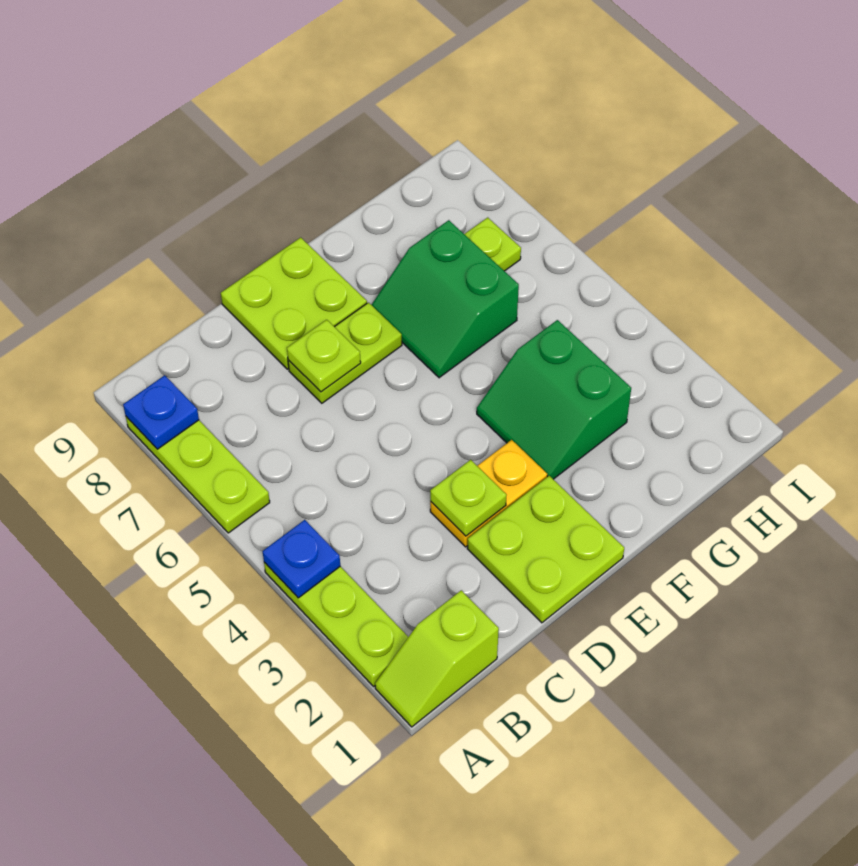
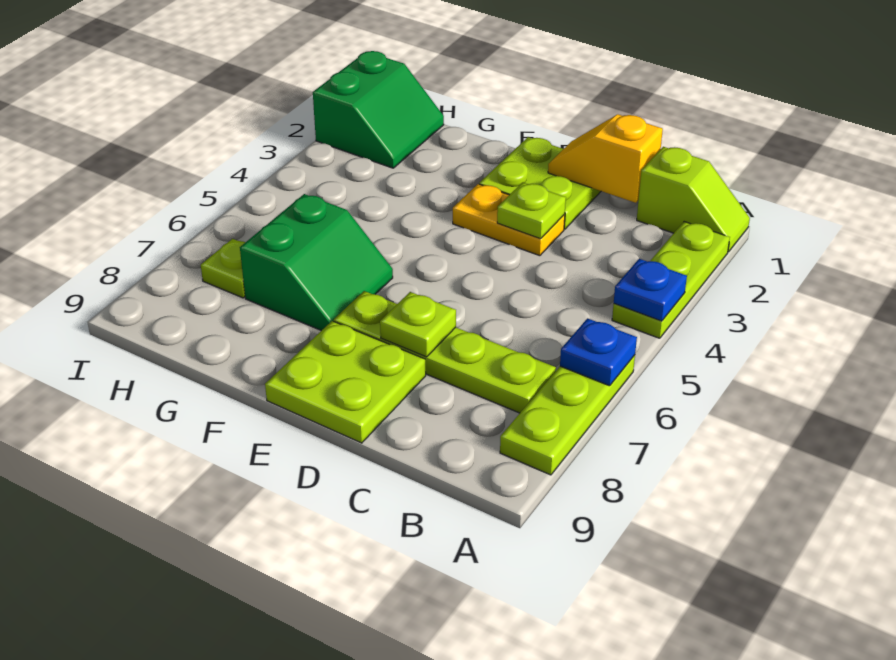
blue 1x1 plate [123,375,199,449] -> blue 1x1 plate moved to [560,318,637,386]
none -> yellow 1x2 slope [548,114,663,203]
lime 1x2 plate [288,303,402,403] -> lime 1x4 plate [334,291,556,413]
green 2x2 slope [477,320,631,479] -> green 2x2 slope moved to [313,51,444,168]

